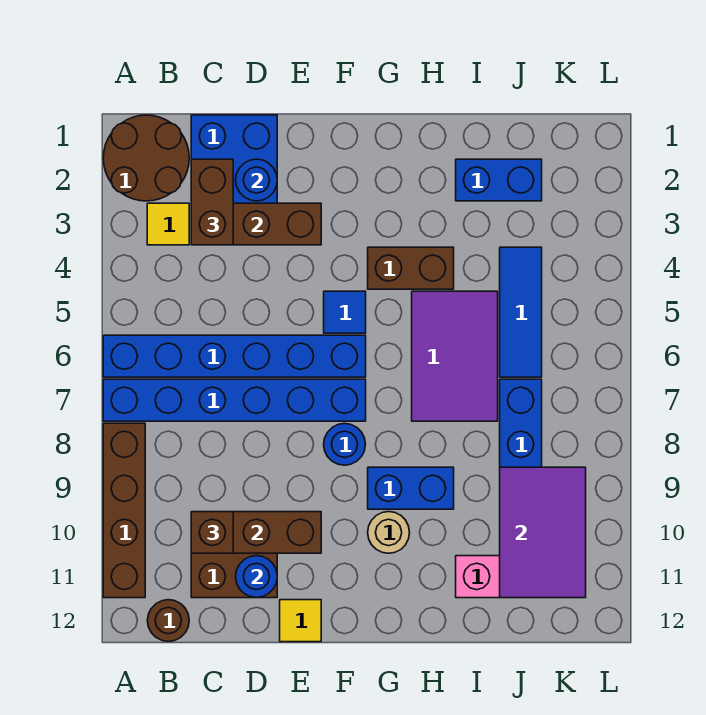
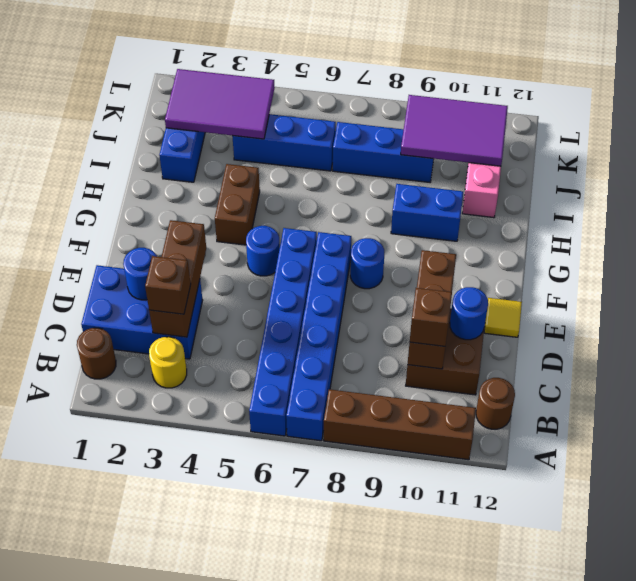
brown 2x2 round brick [103,115,189,201] -> brown 1x1 round brick [77,328,116,379]
yellow 1x1 tile [147,203,189,245] -> yellow 1x1 round brick [149,337,187,388]
brown 1x2 brick [191,159,233,245] -> brown 1x1 brick [145,256,191,314]
blue 1x1 tile [324,291,366,333] -> blue 1x1 round brick [246,226,280,276]
blue 1x2 brick [368,467,454,509] -> blue 1x2 brick turned to [391,184,463,241]
tan 1x1 round brick [368,512,410,553] -> none
purple 2x3 tile [412,291,498,421] -> purple 2x3 tile moved to [165,69,275,139]
blue 1x3 tile [500,247,542,377] -> blue 1x3 brick [232,114,336,171]

